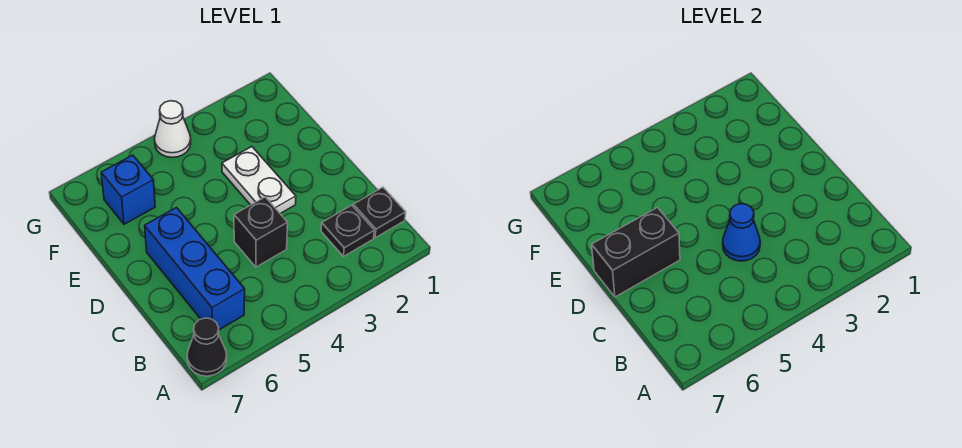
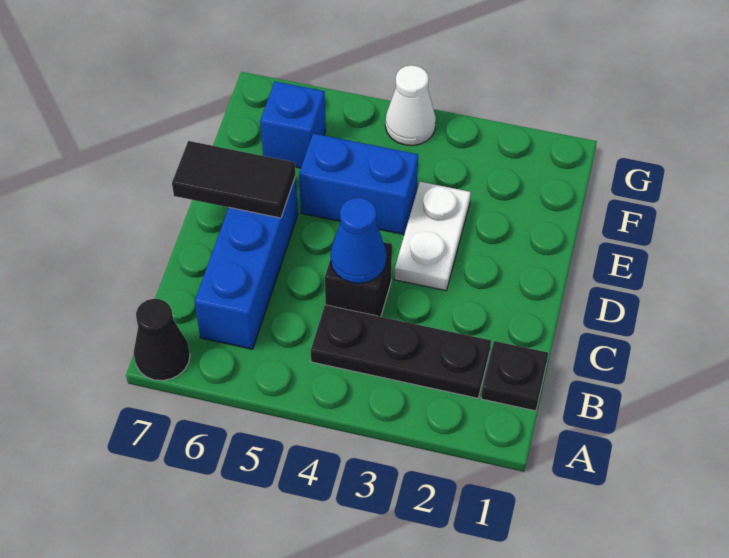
black 1x1 plate [321,205,374,256] -> black 1x3 plate [311,305,491,398]
black 1x2 brick [592,208,680,297] -> black 1x2 tile [172,141,296,218]
none -> blue 1x2 brick [299,133,418,234]

